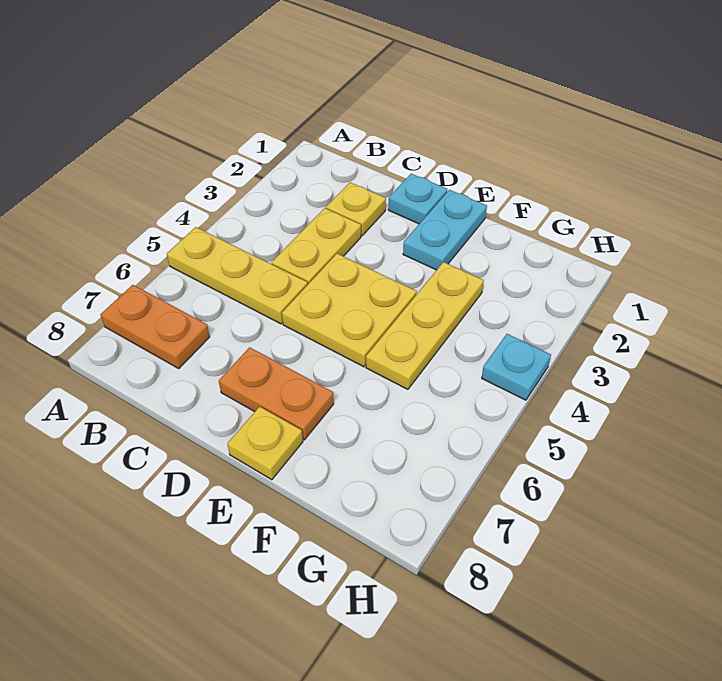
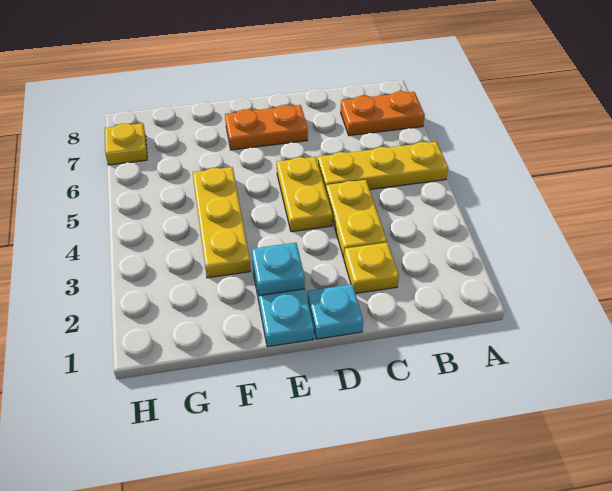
yellow 2x2 plate [282,254,417,367] -> yellow 1x2 plate [277,157,333,232]
yellow 1x1 plate [227,407,303,480] -> yellow 1x1 plate moved to [105,123,147,165]
cyan 1x1 plate [482,334,551,400] -> cyan 1x1 plate moved to [252,243,305,296]

